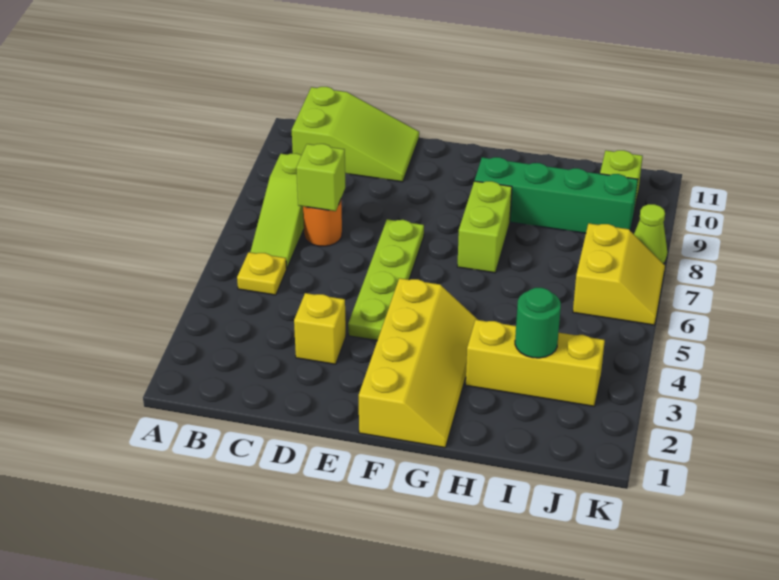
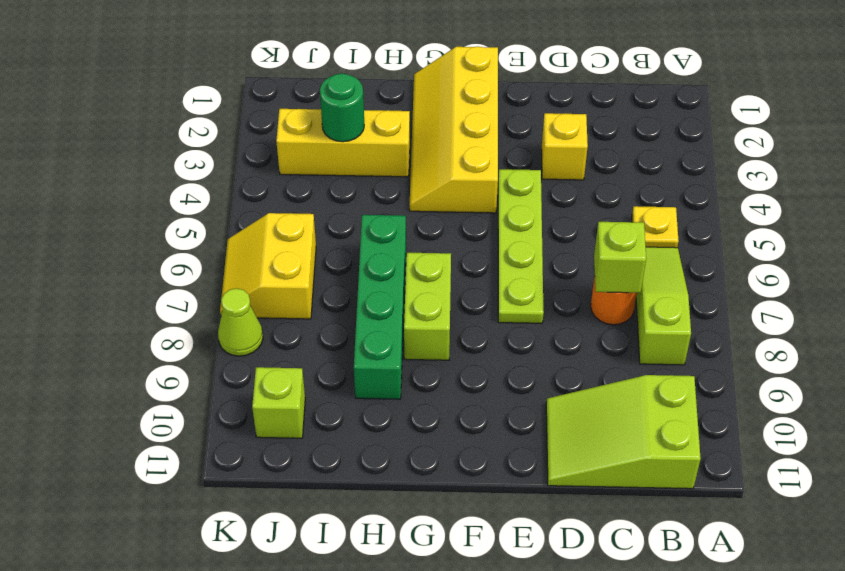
green 1x4 brick [475,157,638,233] -> green 1x4 brick turned to [354,215,406,399]

